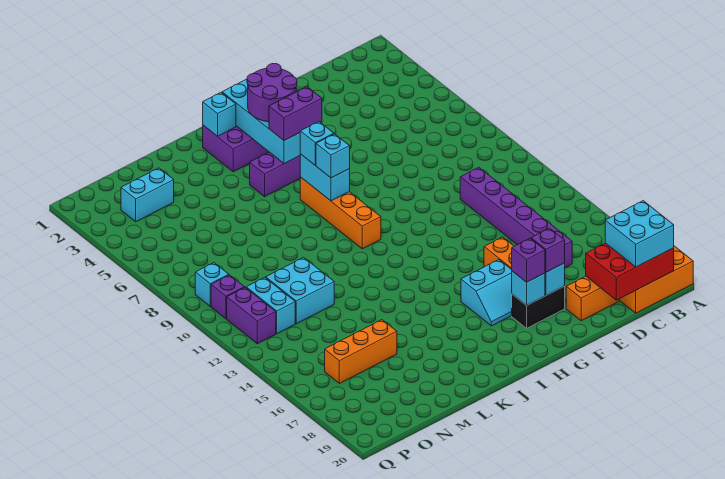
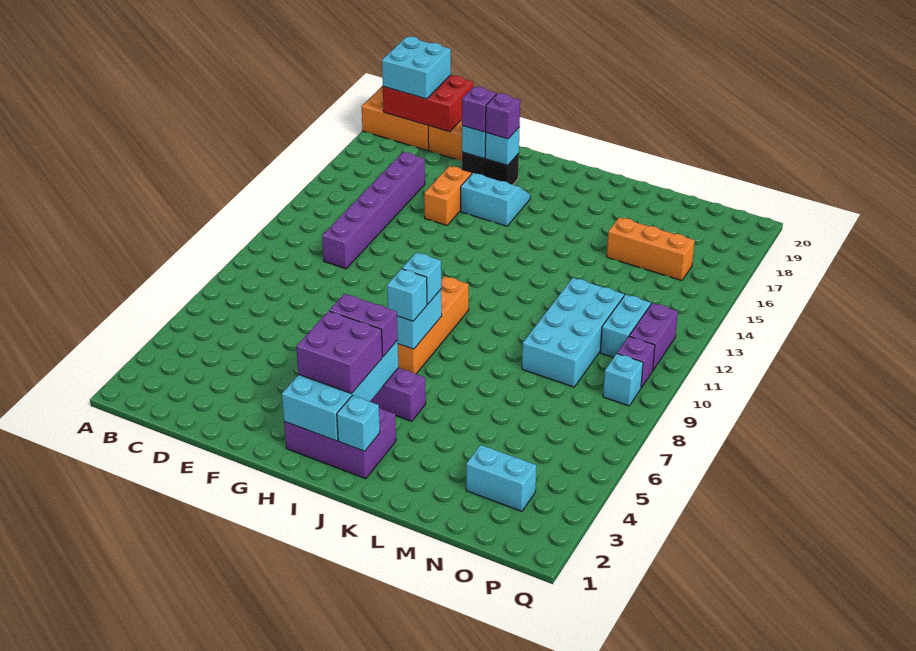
purple 2x2 round brick [247,64,297,122] -> purple 2x2 brick [296,311,382,394]
cyan 2x2 brick [266,257,334,324] -> cyan 2x4 brick [522,278,624,387]

